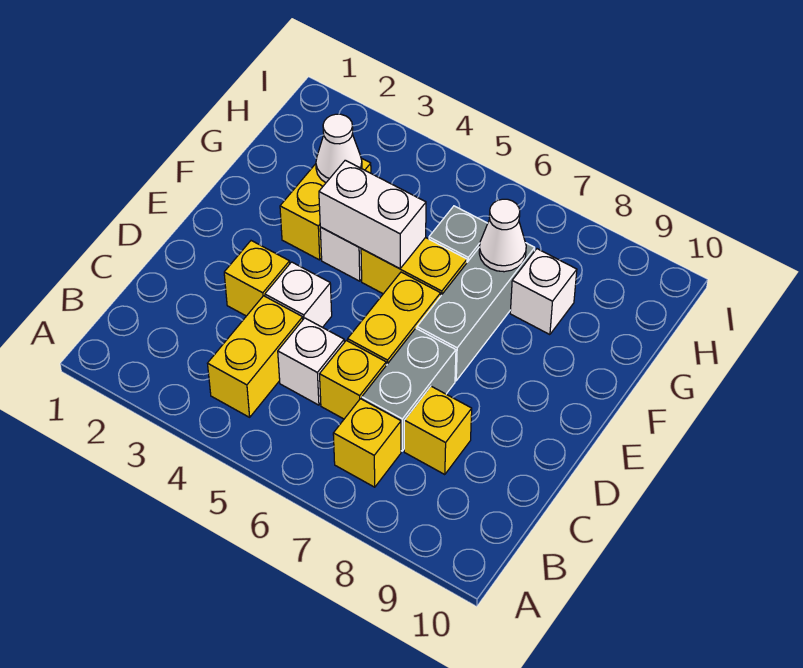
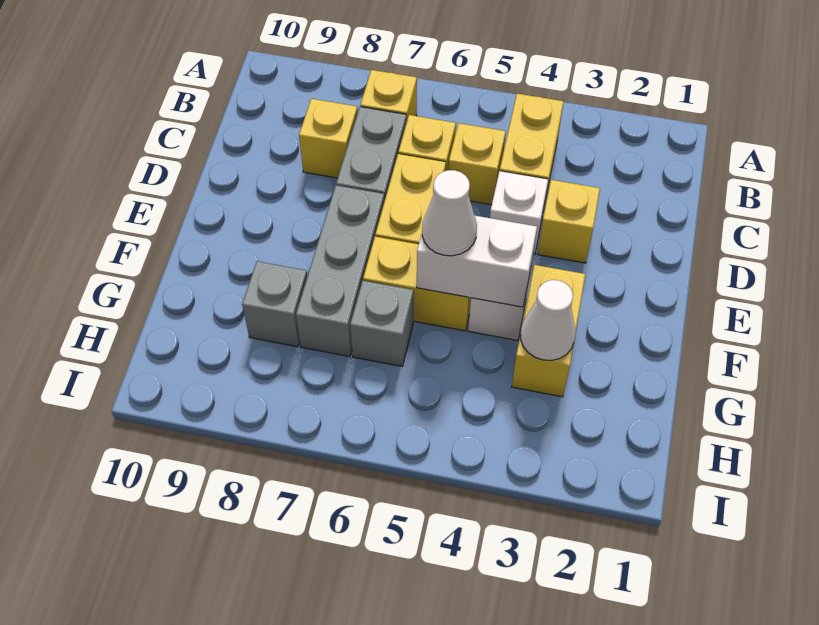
white 1x1 brick [278,318,344,405] -> yellow 1x1 brick [448,123,506,205]
white 1x1 cone [479,199,526,272] -> white 1x1 cone moved to [422,170,477,256]
white 1x1 brick [510,249,577,335] -> grey 1x1 brick [242,261,307,347]

